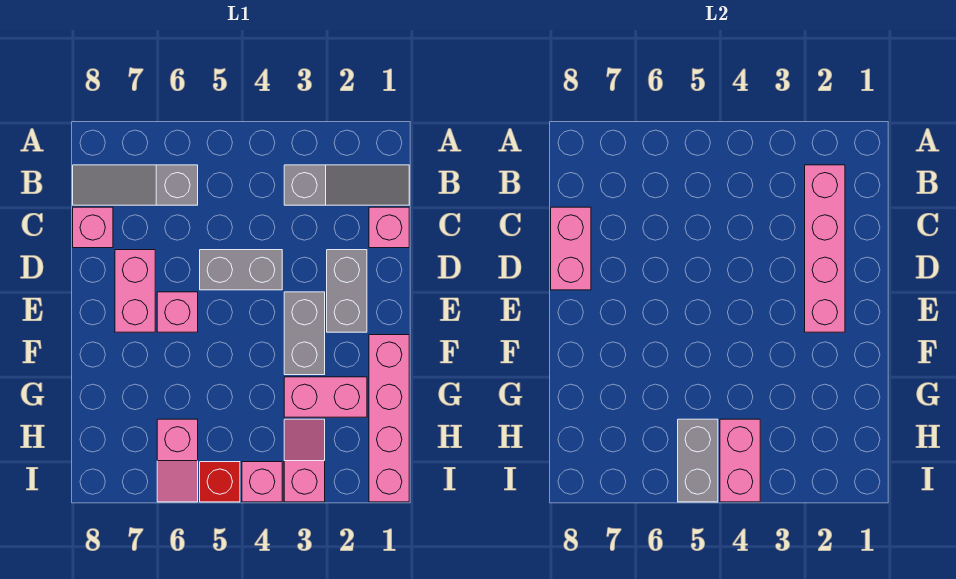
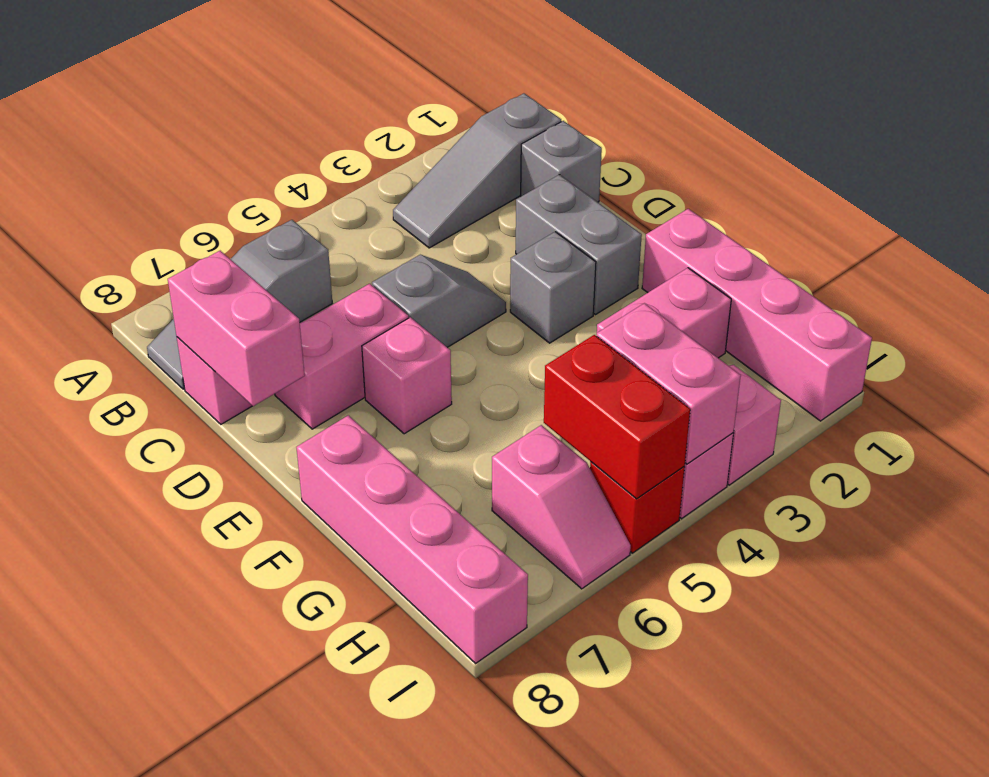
grey 1x3 slope [284,165,409,205] -> grey 1x3 slope turned to [393,93,561,248]
pink 1x4 brick [805,165,845,332] -> pink 1x4 brick moved to [296,415,528,663]
pink 1x1 brick [369,207,409,248] -> grey 1x1 brick [521,121,602,202]
grey 1x2 brick [200,250,282,290] -> grey 1x2 slope [372,255,506,347]
pink 1x2 brick [115,250,155,332] -> pink 1x2 brick turned to [275,284,409,429]
grey 1x2 brick [284,292,325,375] -> grey 1x1 brick [510,232,596,343]
grey 1x2 brick [678,419,718,502] -> red 1x2 brick [544,335,690,499]

